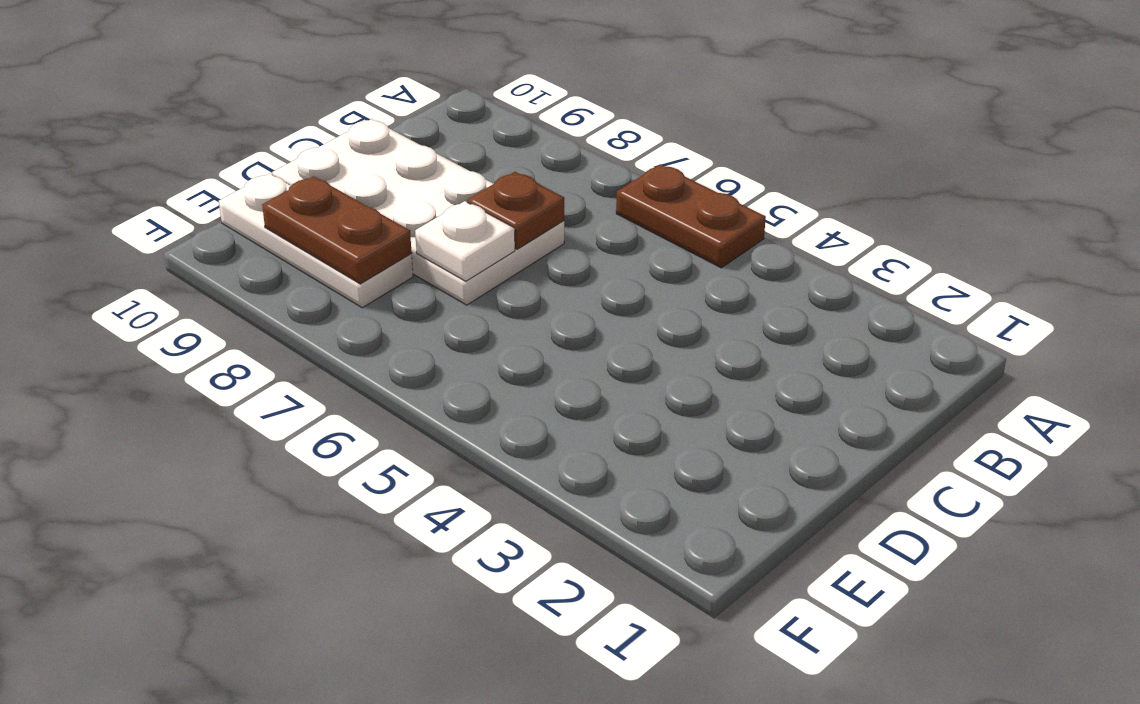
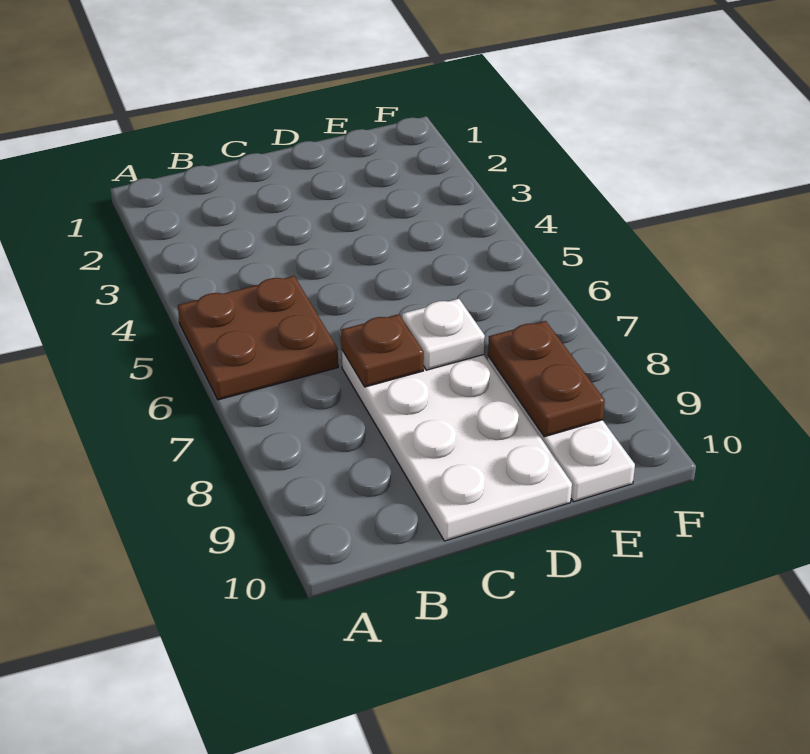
brown 1x2 plate [616,165,766,268] -> brown 2x2 plate [178,276,338,400]

